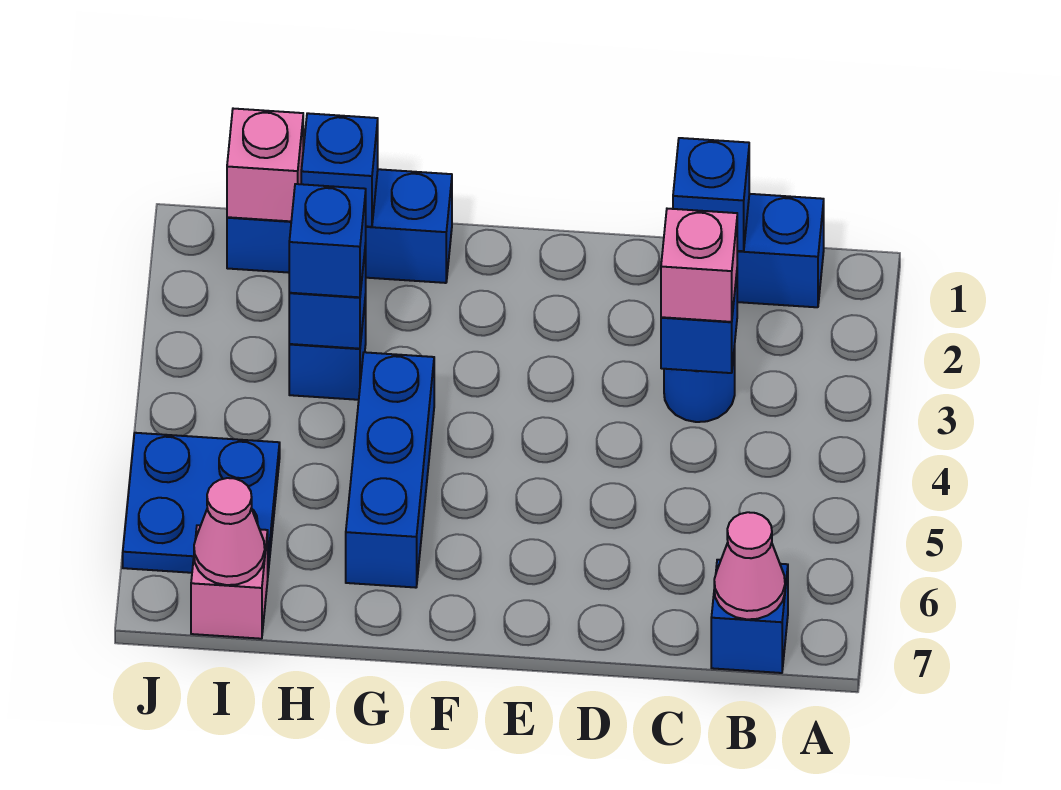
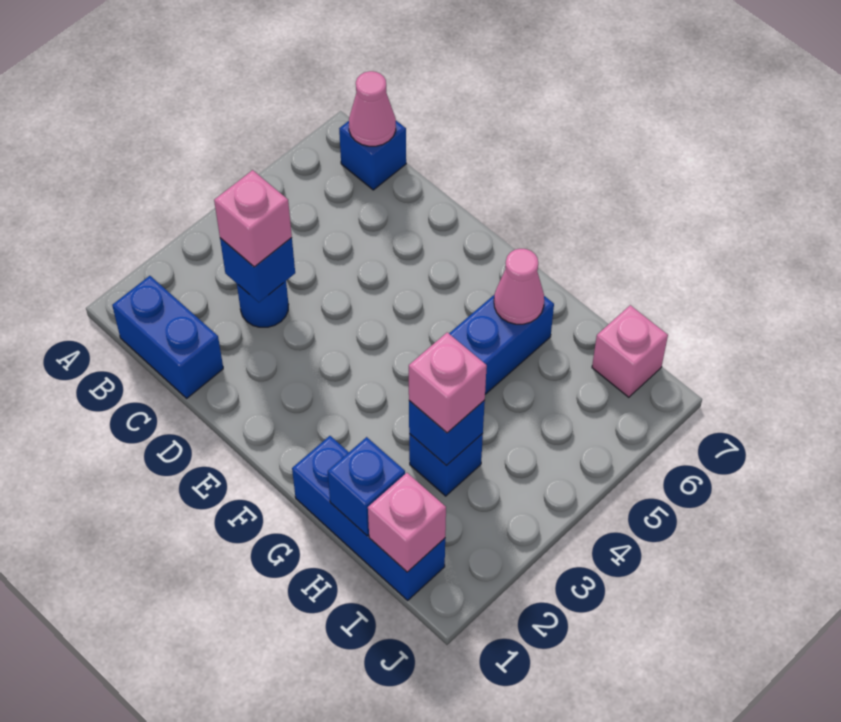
blue 1x1 brick [673,138,749,251] -> none
blue 1x1 brick [289,184,366,297] -> pink 1x1 brick [409,332,487,433]
blue 2x2 plate [123,433,280,573] -> none
pink 1x1 cone [194,478,265,585] -> pink 1x1 cone moved to [494,249,544,324]

